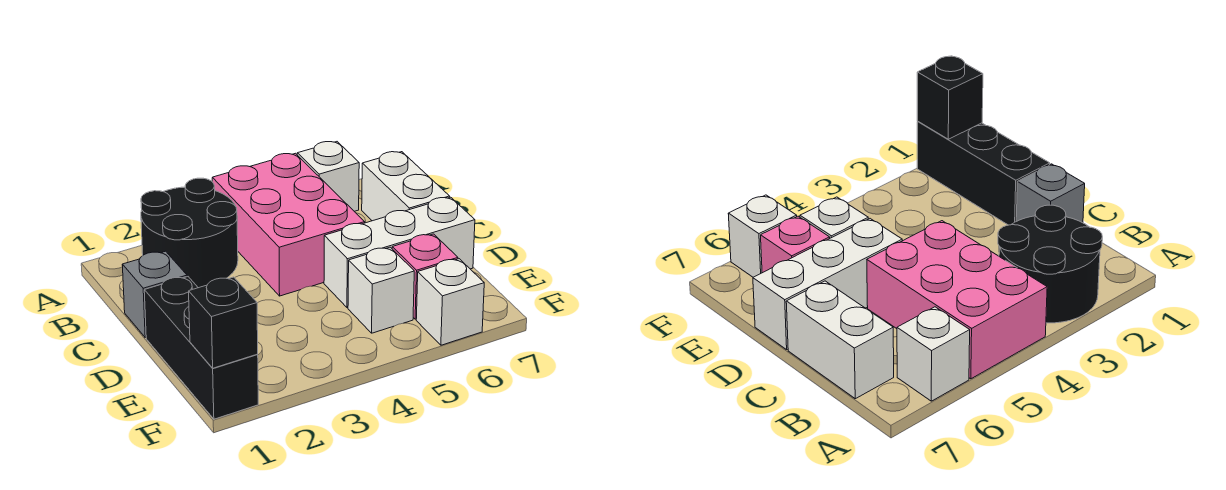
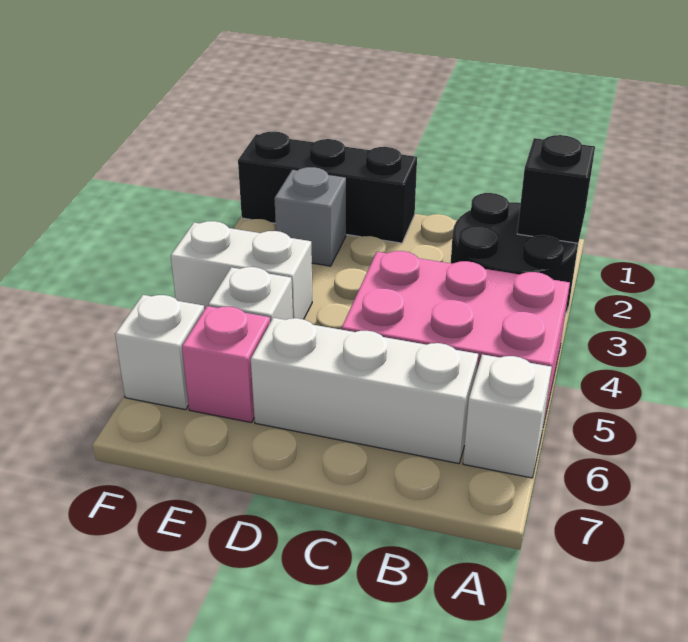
white 1x2 brick [362,152,450,221] -> white 1x2 brick moved to [171,221,312,319]
grey 1x1 brick [122,251,187,338] -> grey 1x1 brick moved to [274,167,346,266]
white 1x3 brick [324,197,475,308] -> white 1x3 brick turned to [251,318,478,463]
black 1x1 brick [189,277,258,368] -> black 1x1 brick moved to [517,135,595,243]

